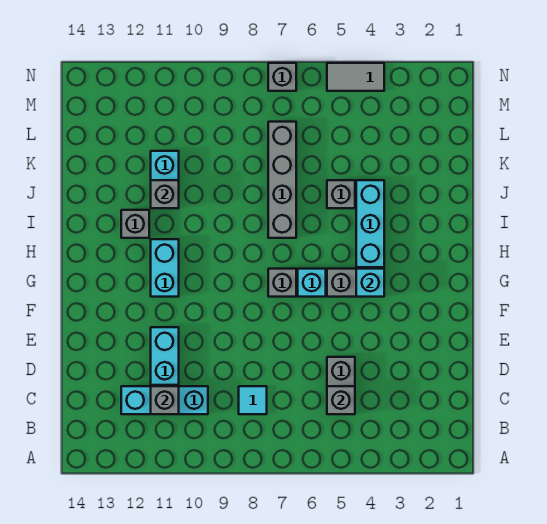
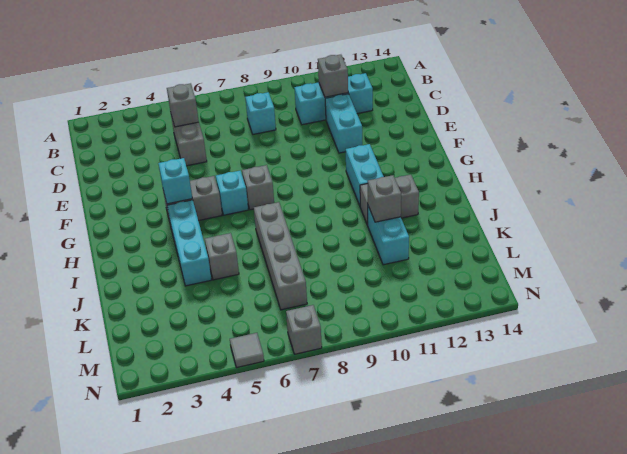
cyan 1x1 tile [239,386,267,414] -> cyan 1x1 brick [245,92,276,134]
grey 1x1 brick [121,210,149,238] -> grey 1x2 brick [360,175,419,225]
grey 1x2 tile [327,63,384,91] -> grey 1x1 tile [230,333,264,367]

